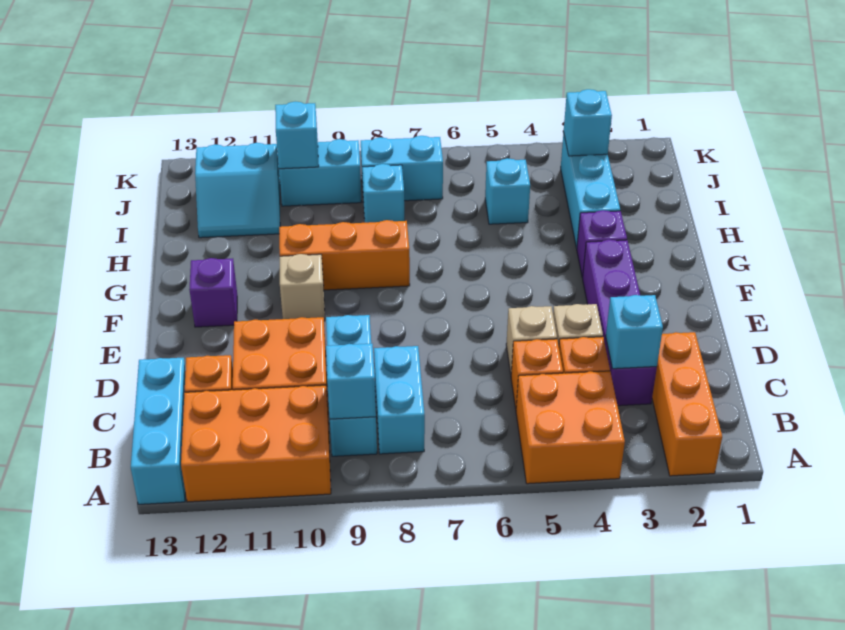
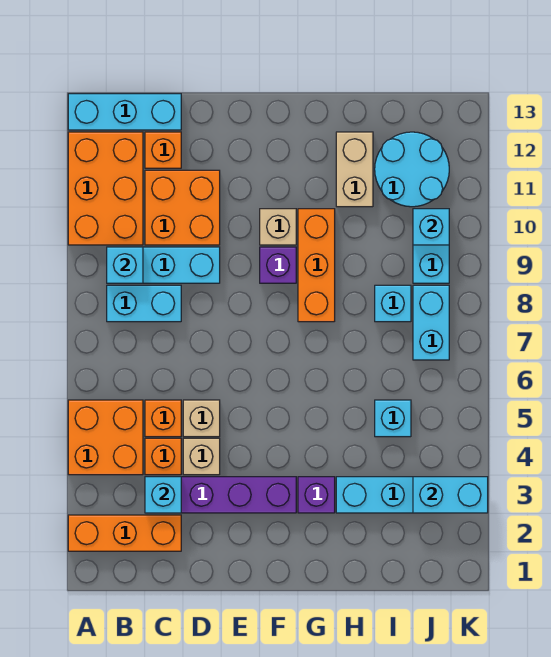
purple 1x1 brick [189,258,237,327] -> purple 1x1 brick moved to [260,247,296,283]
none -> tan 1x2 brick [336,132,373,207]
cyan 2x2 slope [195,143,280,238] -> cyan 2x2 round brick [375,132,449,207]
cyan 1x1 brick [564,89,612,156] -> cyan 1x2 brick [413,477,488,513]

